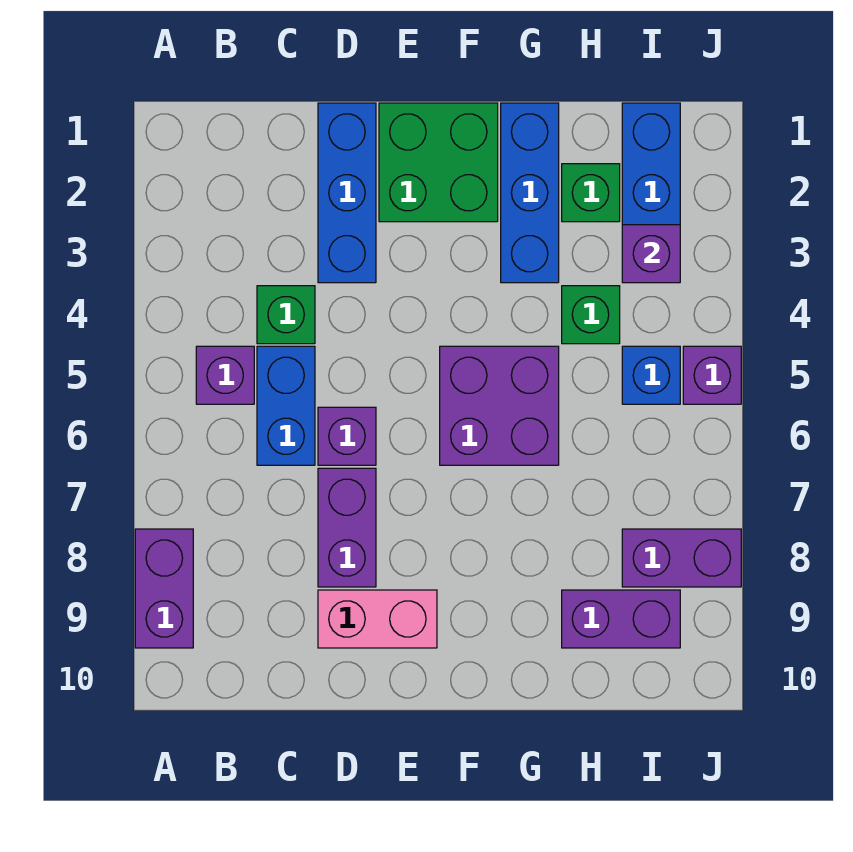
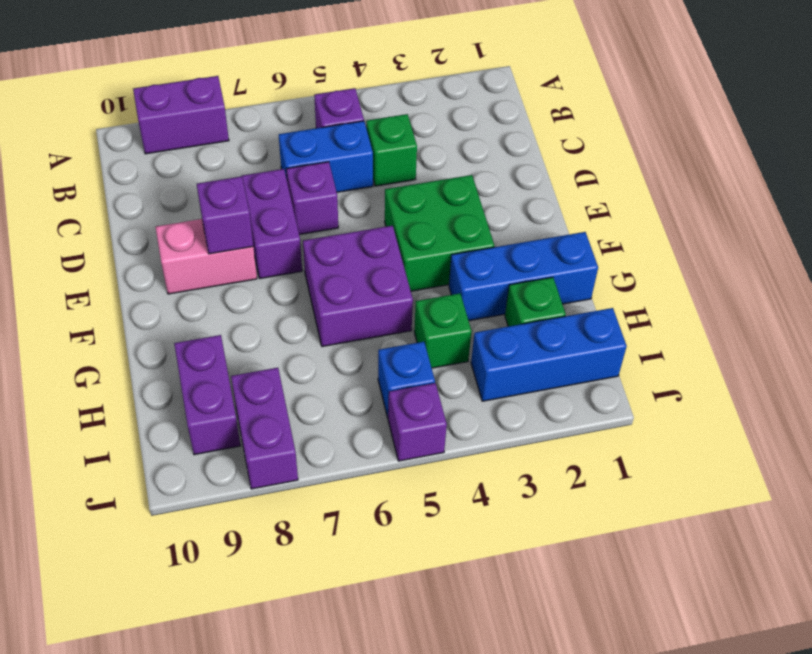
blue 1x3 brick [318,103,376,283] -> none
purple 1x2 brick [318,468,376,587] -> purple 1x2 brick turned to [242,169,302,278]
pink 1x2 brick [318,590,437,648] -> pink 1x2 brick turned to [156,219,257,294]
green 2x2 brick [379,103,498,222] -> green 2x2 brick moved to [385,175,494,291]
purple 1x1 brick [622,225,680,283] -> purple 1x1 brick moved to [197,176,253,254]

